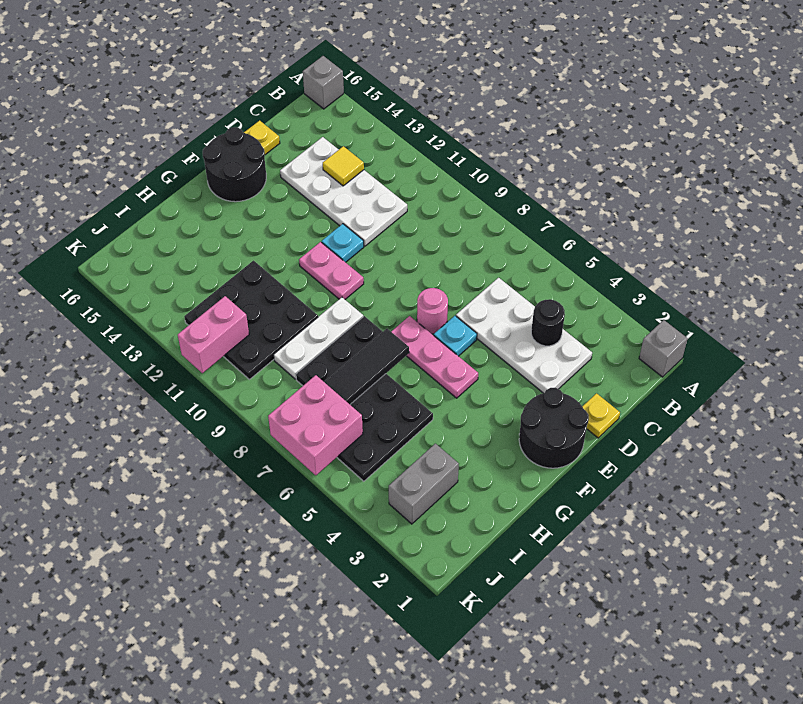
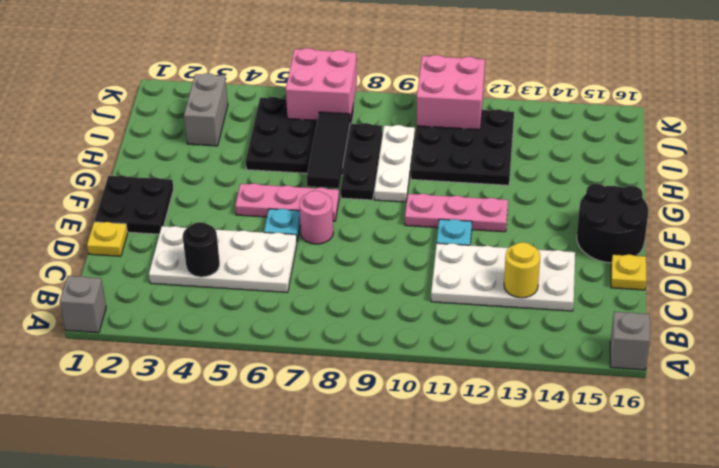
yellow 1x1 tile [323,146,364,186] -> yellow 1x1 round brick [504,242,540,298]
black 2x2 round brick [519,388,589,468] -> black 2x2 plate [95,175,174,234]
pink 1x2 plate [299,242,364,299] -> pink 1x3 plate [405,194,508,232]
pink 1x2 brick [178,296,249,373] -> pink 2x2 brick [417,55,485,130]

